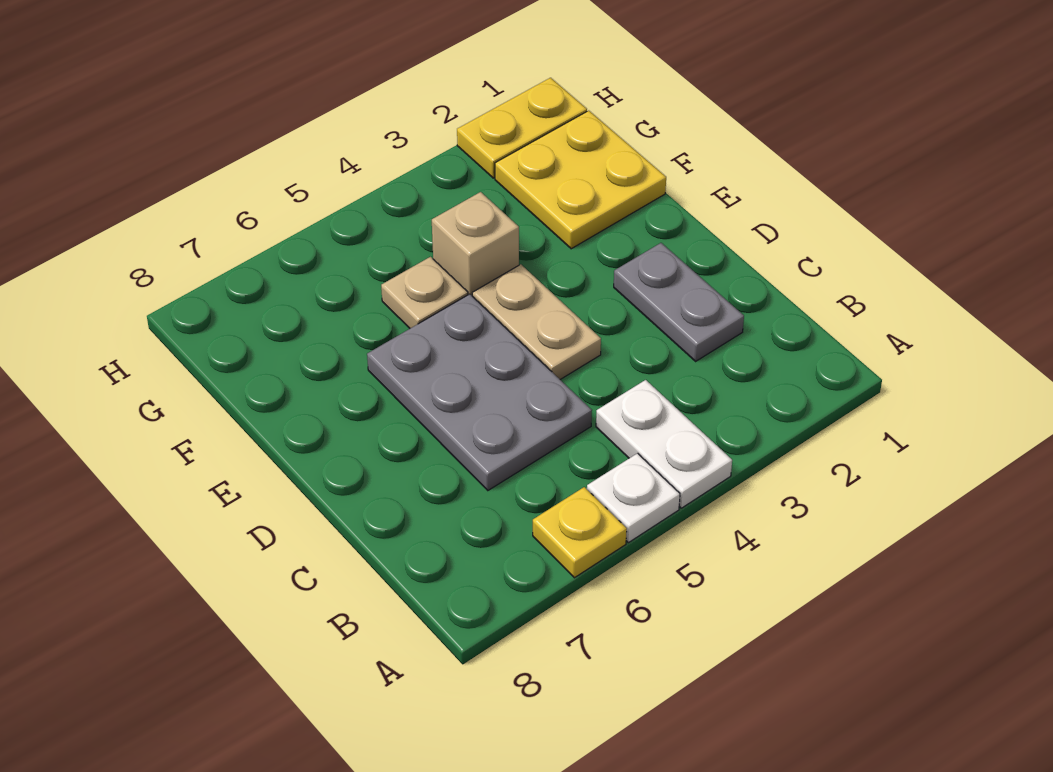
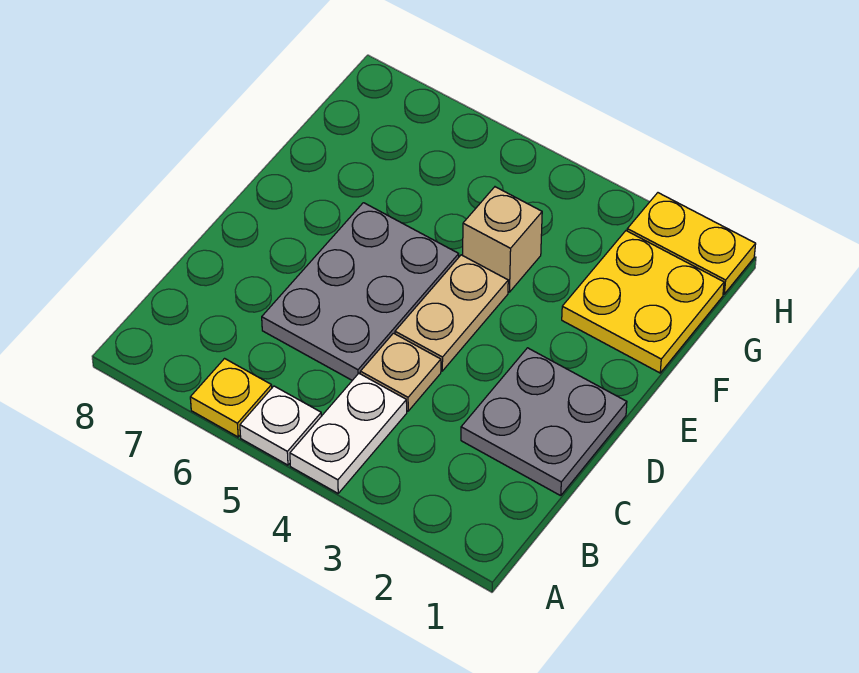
grey 1x2 plate [614,243,744,361] -> grey 2x2 plate [461,348,627,496]
tan 1x1 plate [381,257,468,328] -> tan 1x1 plate moved to [360,333,441,411]

